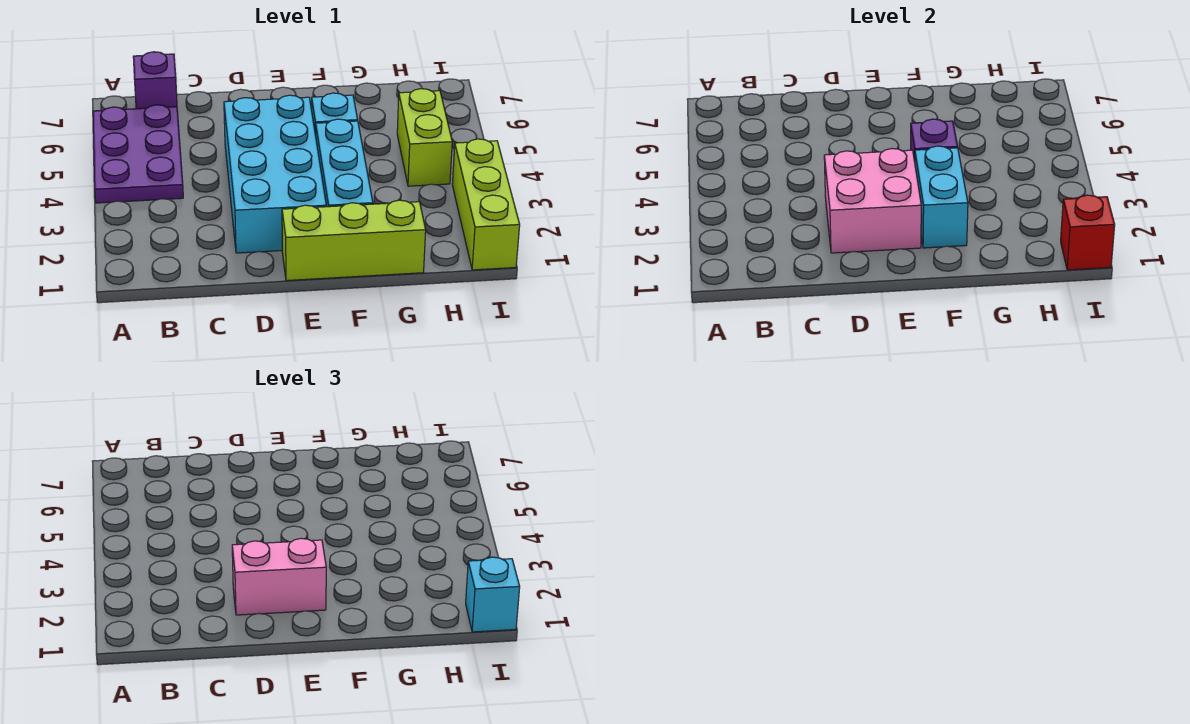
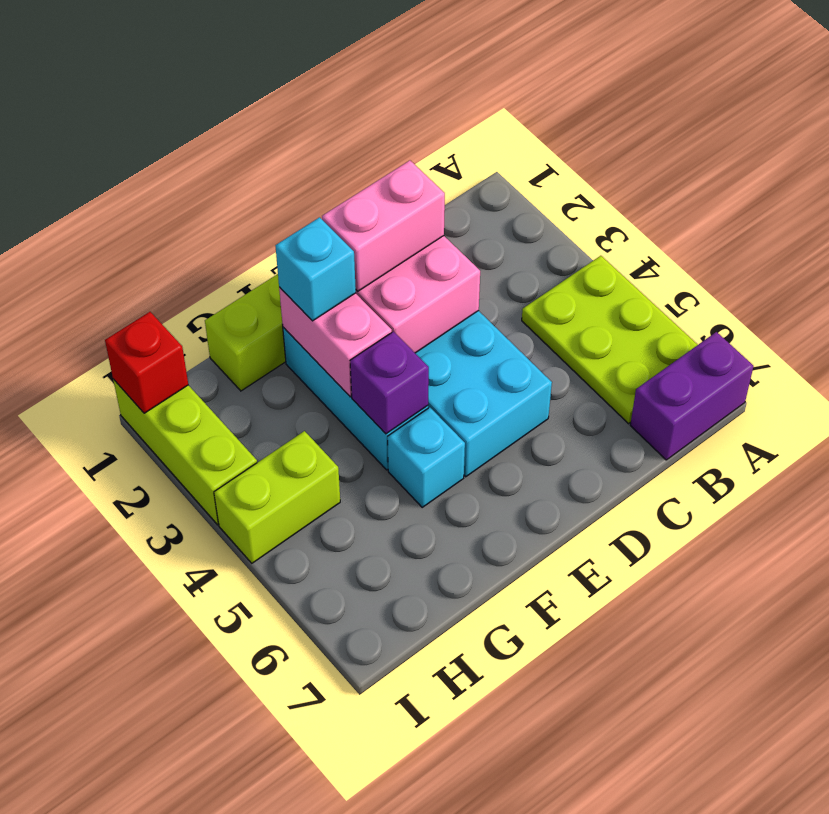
purple 2x3 plate [93,105,183,203] -> lime 2x3 plate [522,256,698,424]
purple 1x1 brick [133,52,177,109] -> purple 1x2 brick [630,332,754,460]
cyan 1x2 brick [915,146,968,248] -> pink 1x2 brick [279,287,392,397]
lime 1x2 brick [397,89,452,186] -> lime 1x2 brick turned to [214,431,340,563]
cyan 1x1 brick [466,557,520,632] -> cyan 1x1 brick moved to [275,217,356,321]

